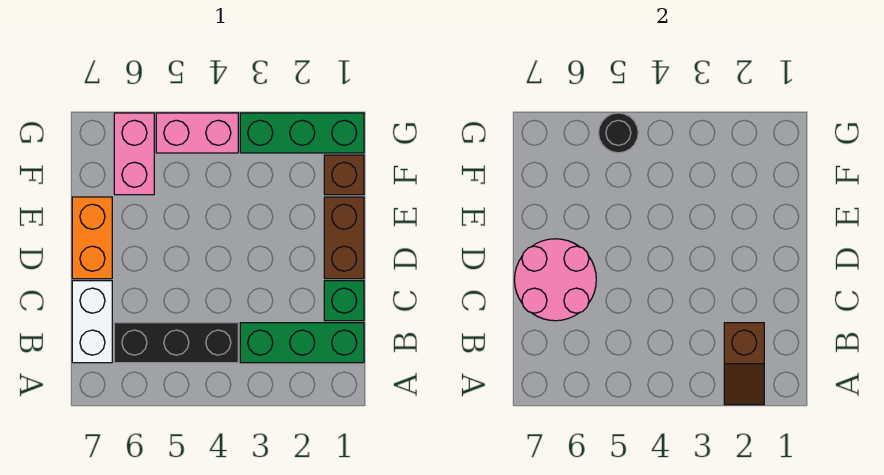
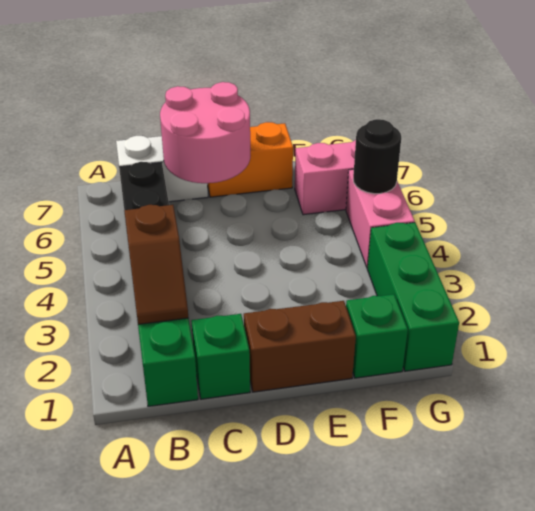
brown 1x2 slope [724,323,764,405] -> brown 1x2 slope turned to [124,205,188,324]
brown 1x1 brick [324,155,364,195] -> green 1x1 brick [346,294,408,378]

